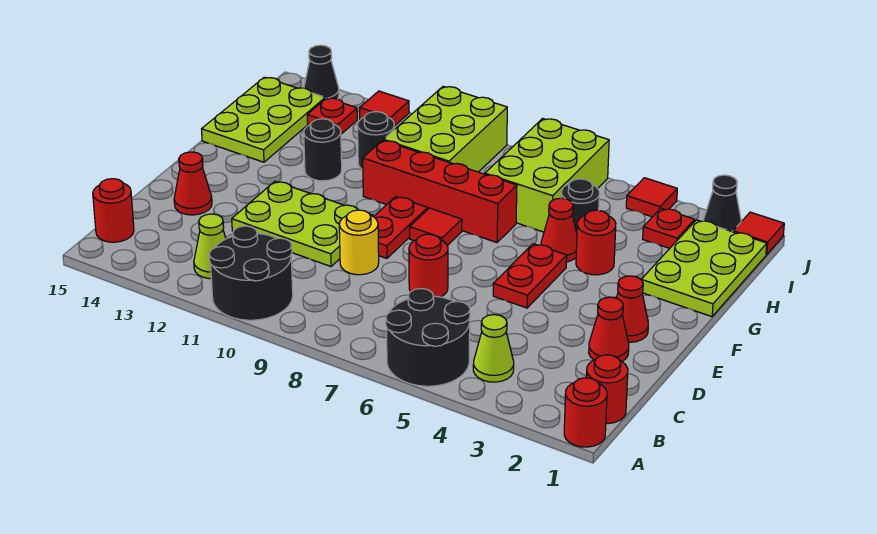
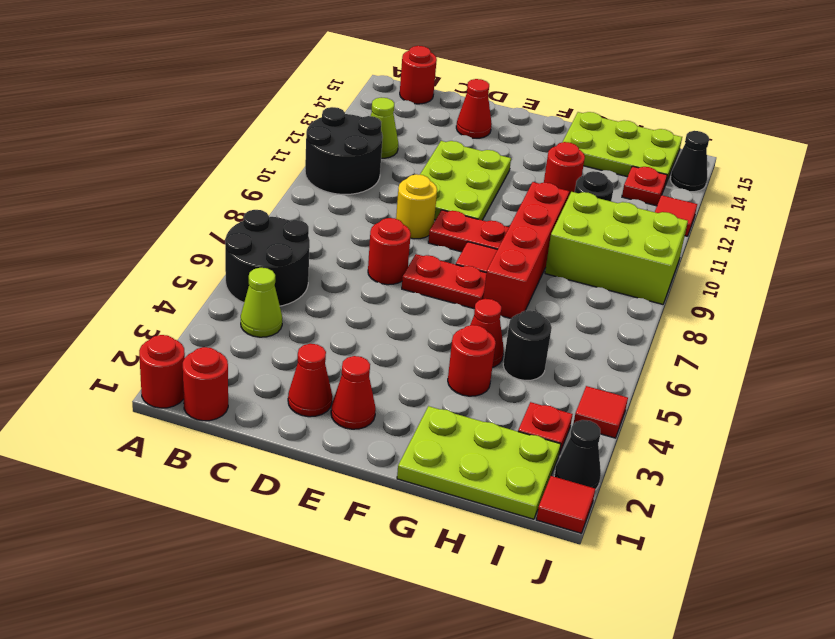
red 1x2 plate [493,244,567,308] -> red 1x2 plate moved to [402,254,486,309]
black 1x1 round brick [304,119,342,181] -> red 1x1 round brick [544,142,585,195]
lime 2x3 brick [485,118,609,232] -> none

